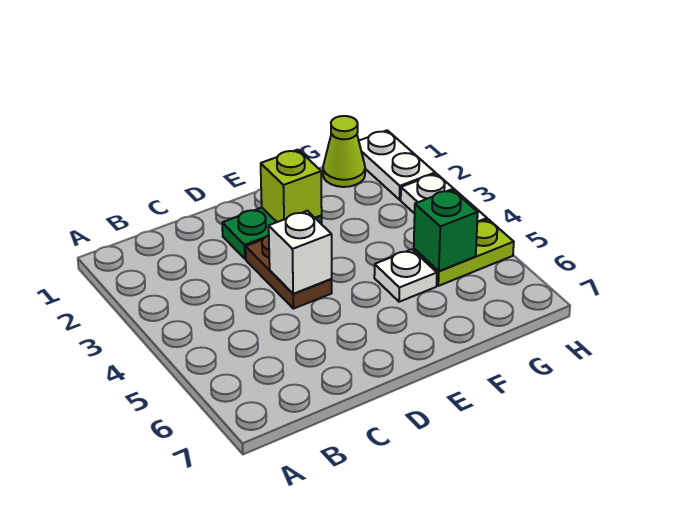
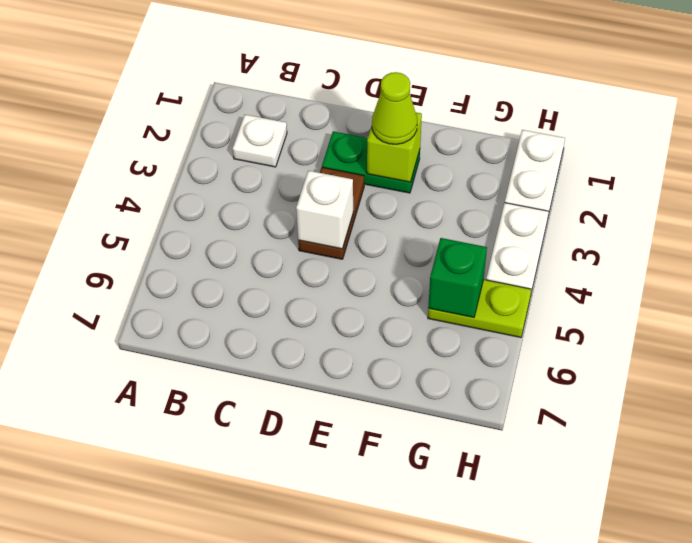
white 1x1 plate [374,249,437,302] -> white 1x1 plate moved to [233,115,287,167]
lime 1x1 cone [323,116,365,187] -> lime 1x1 cone moved to [372,72,417,144]

